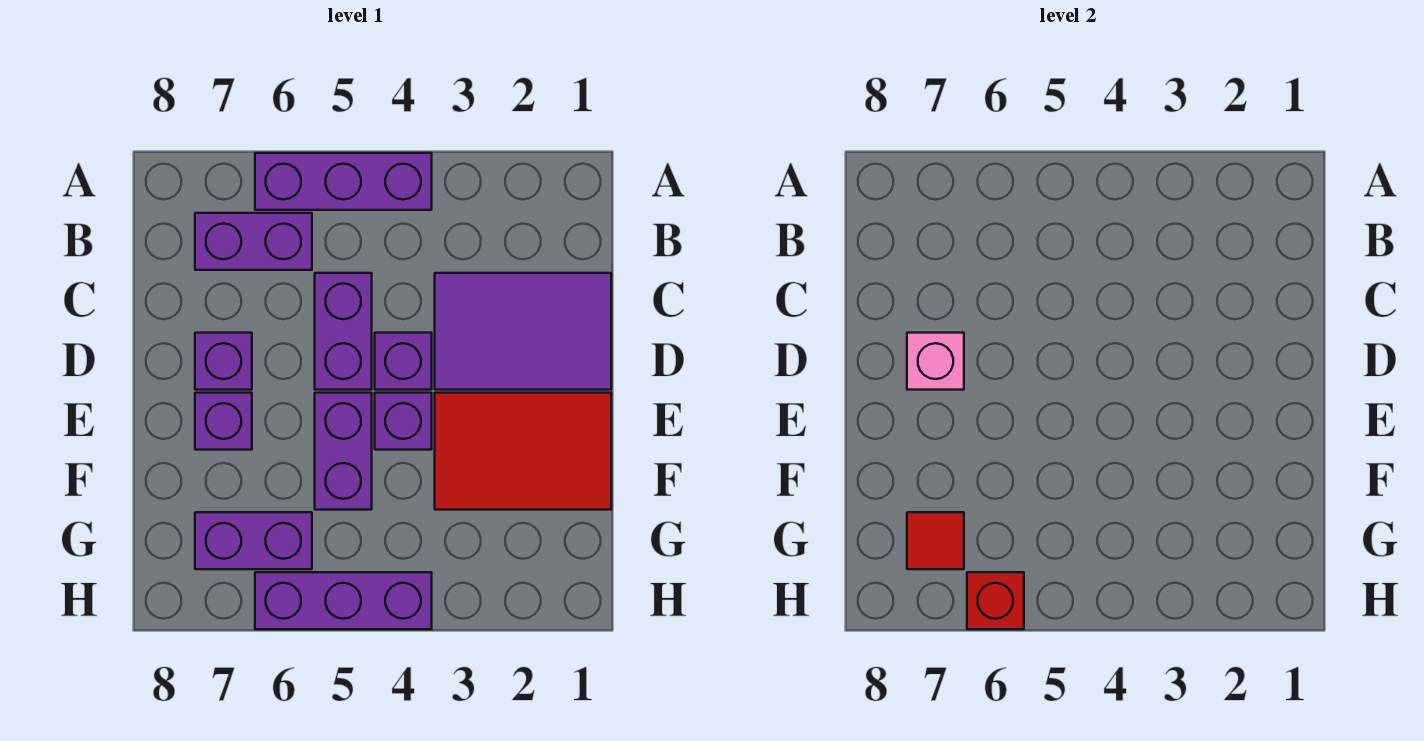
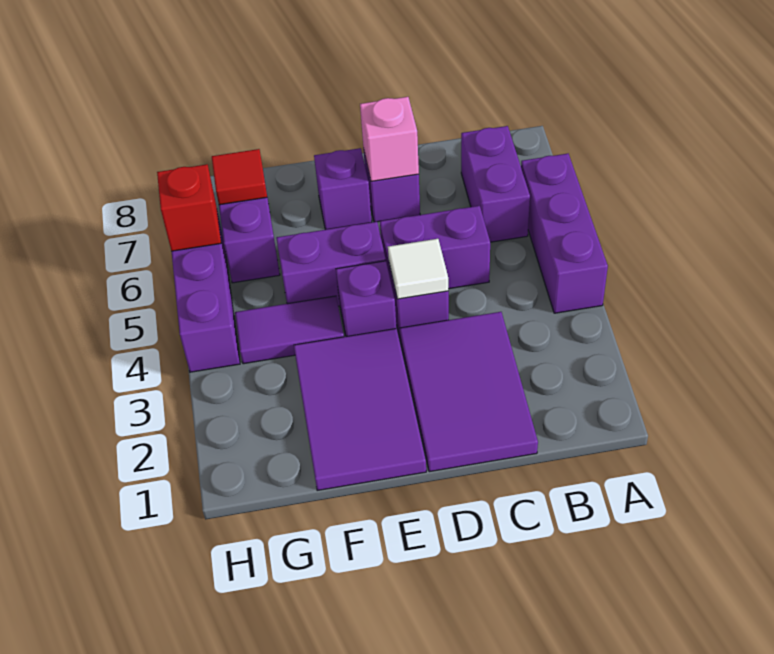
none -> white 1x1 tile [388,239,448,299]
red 2x3 tile [435,393,611,510] -> purple 2x3 tile [294,328,426,491]
none -> purple 1x2 tile [235,296,344,364]

